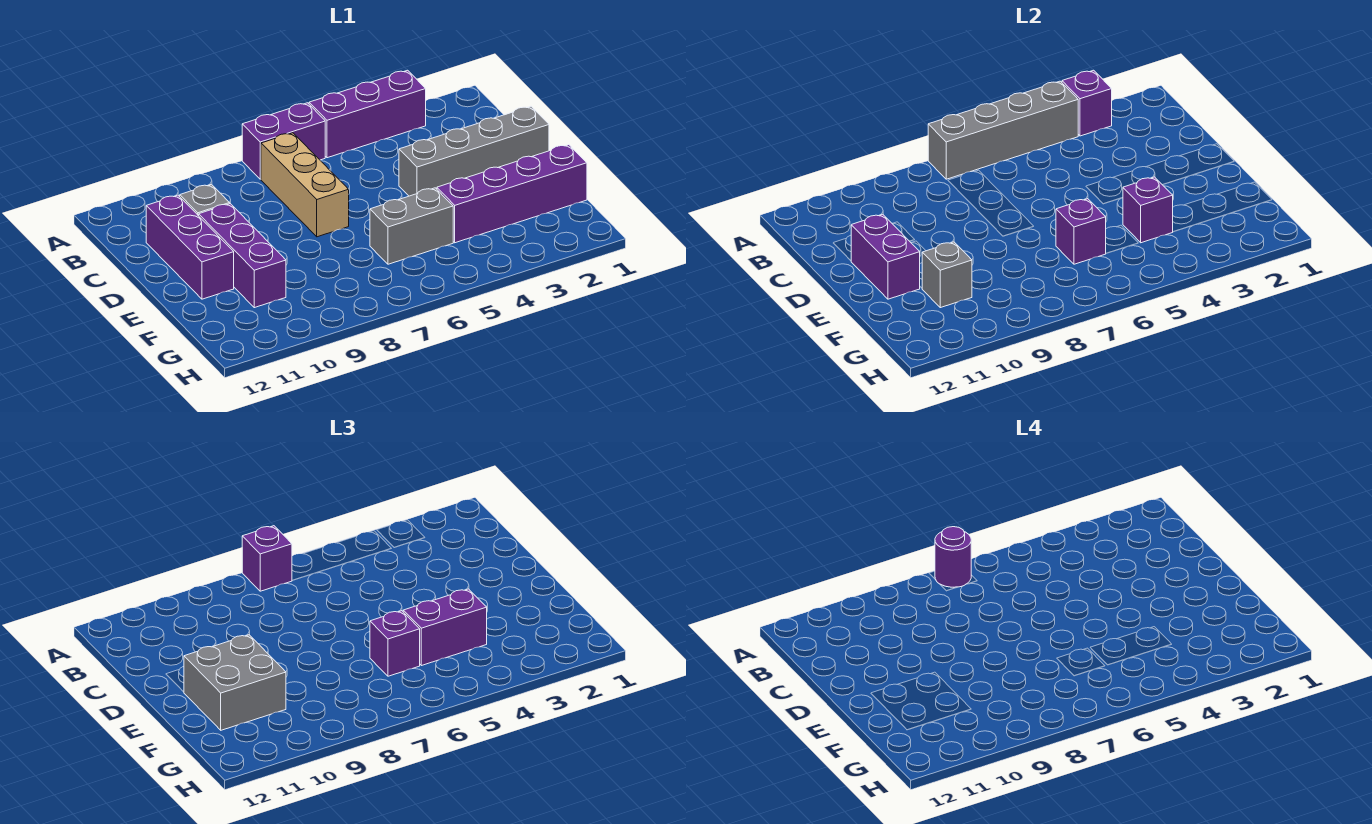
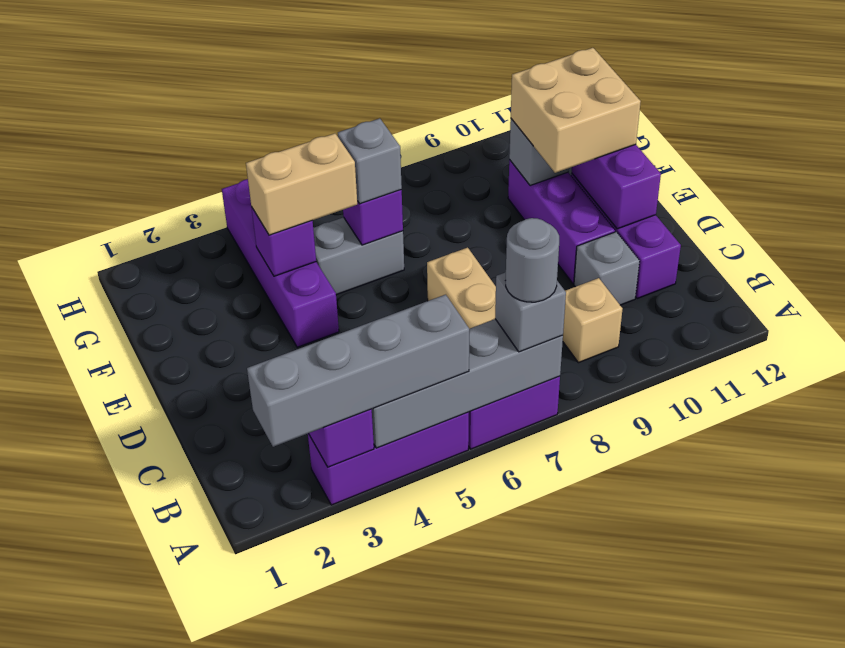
purple 1x1 brick [242,526,292,591] -> grey 1x1 brick [495,272,566,352]
purple 1x1 round brick [935,527,971,587] -> grey 1x1 round brick [506,218,559,302]
none -> tan 1x1 brick [563,278,622,363]
grey 1x4 brick [399,106,549,196] -> grey 1x4 brick moved to [247,295,469,447]
grey 2x2 brick [184,635,286,730] -> tan 2x2 brick [511,48,641,173]
purple 1x4 brick [437,145,587,243] -> purple 1x4 brick turned to [222,179,339,347]
purple 1x2 brick [403,589,487,666] -> tan 1x2 brick [246,133,357,235]
purple 1x1 brick [370,611,420,676] -> grey 1x1 brick [338,118,402,204]

